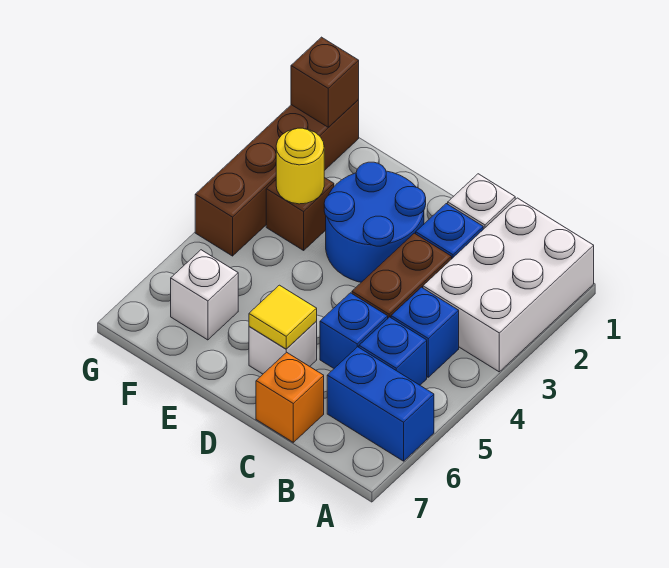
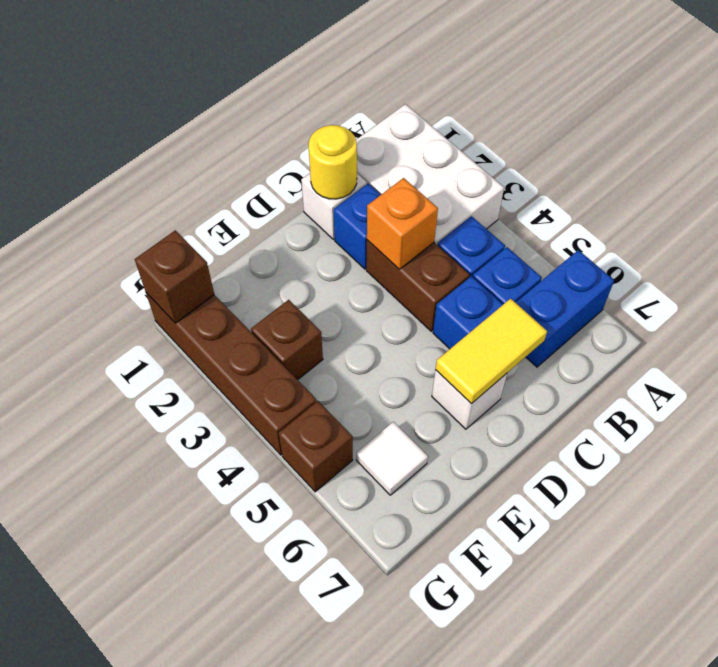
orange 1x1 brick [256,352,324,442] -> orange 1x1 brick moved to [367,178,438,269]
blue 2x2 round brick [324,162,426,282] -> none
yellow 1x1 tile [249,285,317,349] -> yellow 1x2 tile [435,299,547,404]
yellow 1x1 round brick [276,128,324,204] -> yellow 1x1 round brick moved to [309,125,357,199]
white 1x1 brick [171,250,238,340] -> white 1x1 tile [356,422,428,495]
none -> brown 1x1 brick [279,401,353,492]

